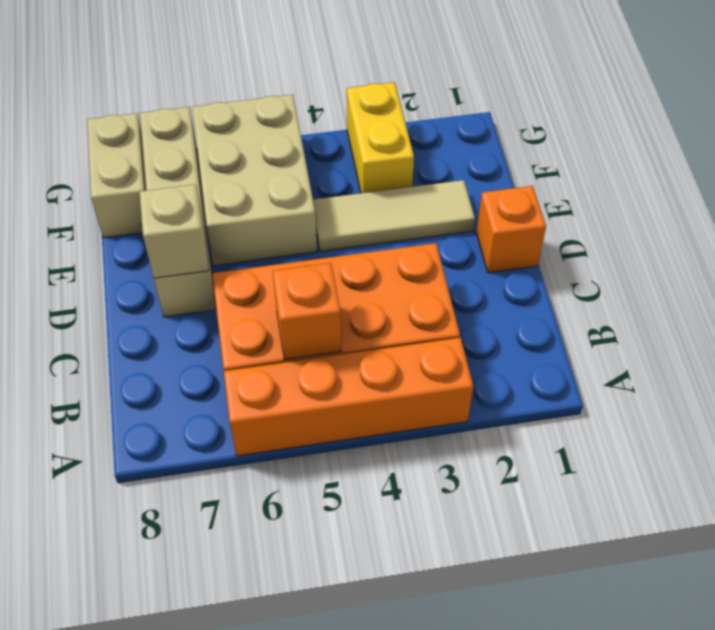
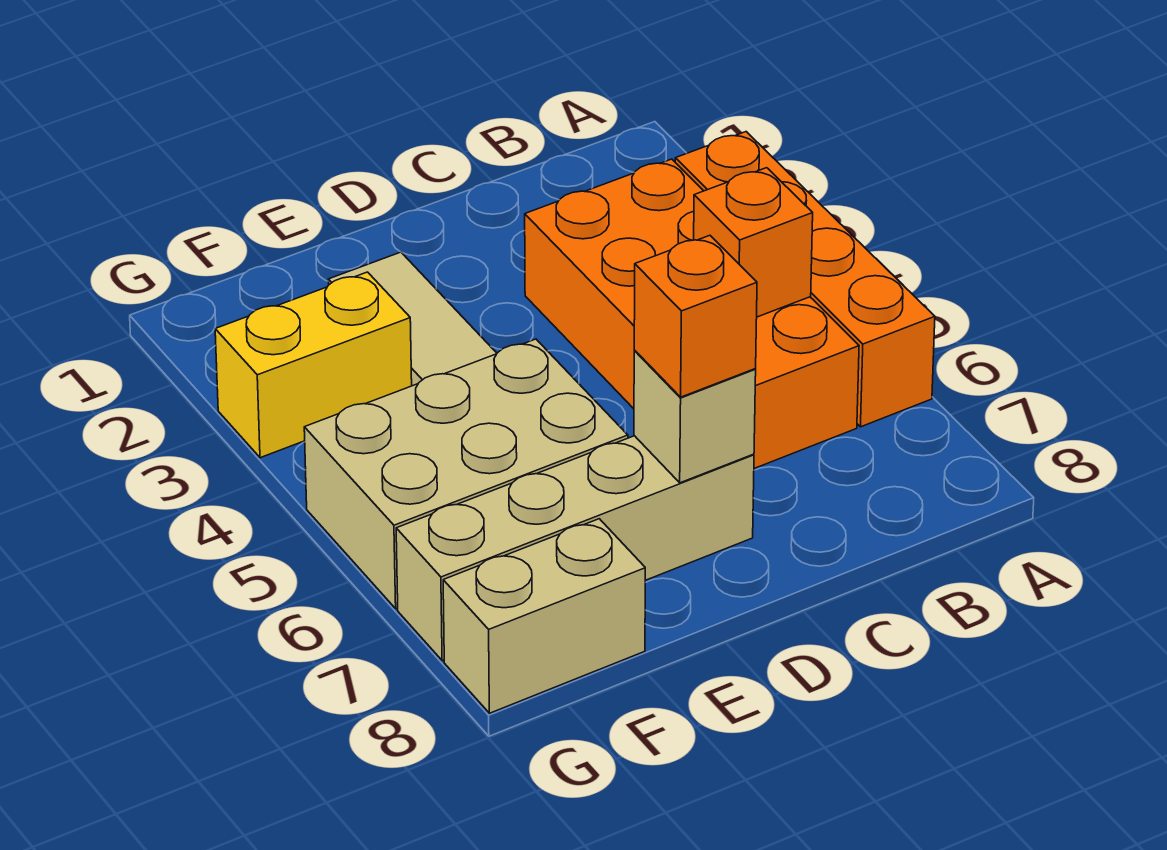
orange 1x1 brick [476,186,546,273] -> orange 1x1 brick moved to [634,235,757,397]

